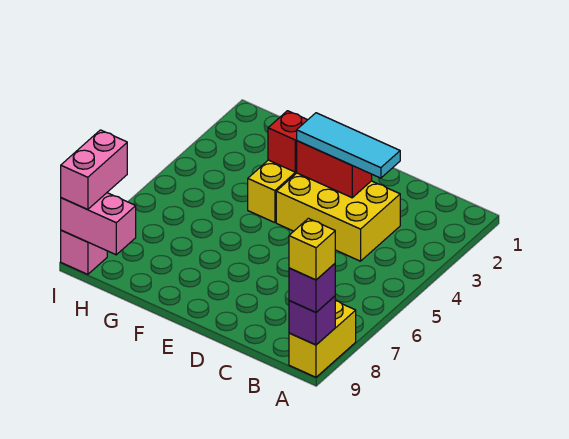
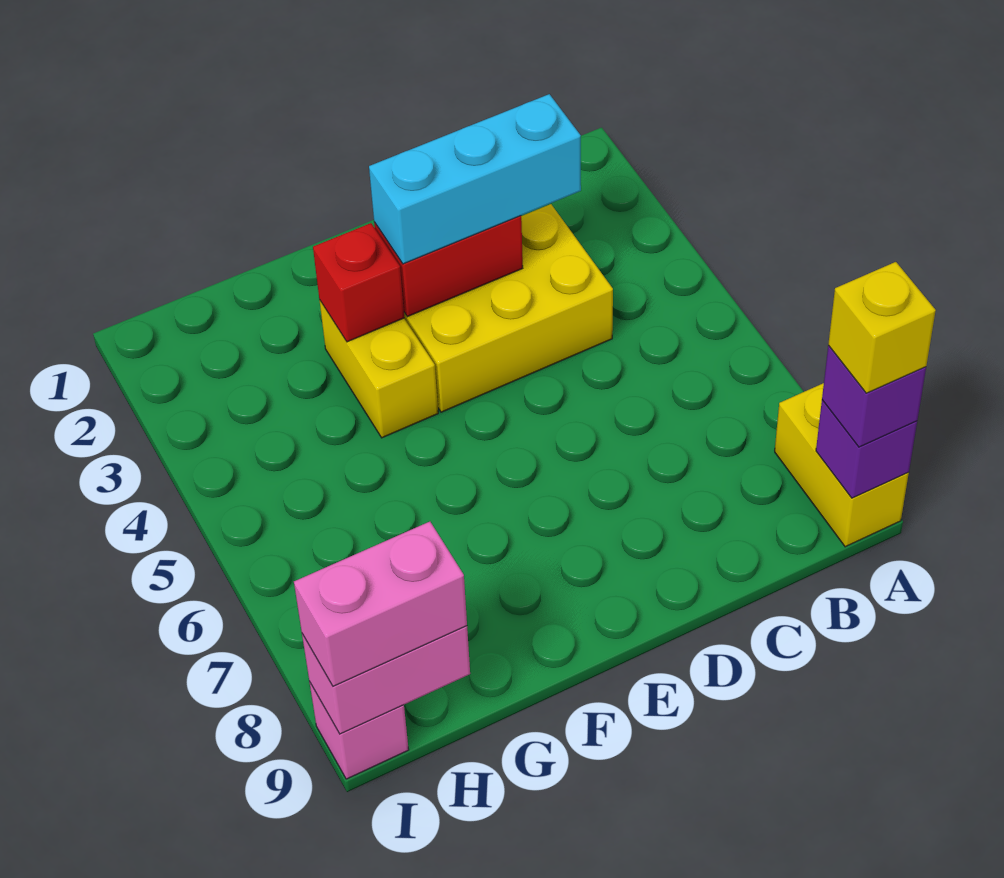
cyan 1x3 tile [297,113,400,178] -> cyan 1x3 brick [369,94,581,264]
pink 1x2 brick [61,130,127,210] -> pink 1x2 brick turned to [294,522,467,686]

